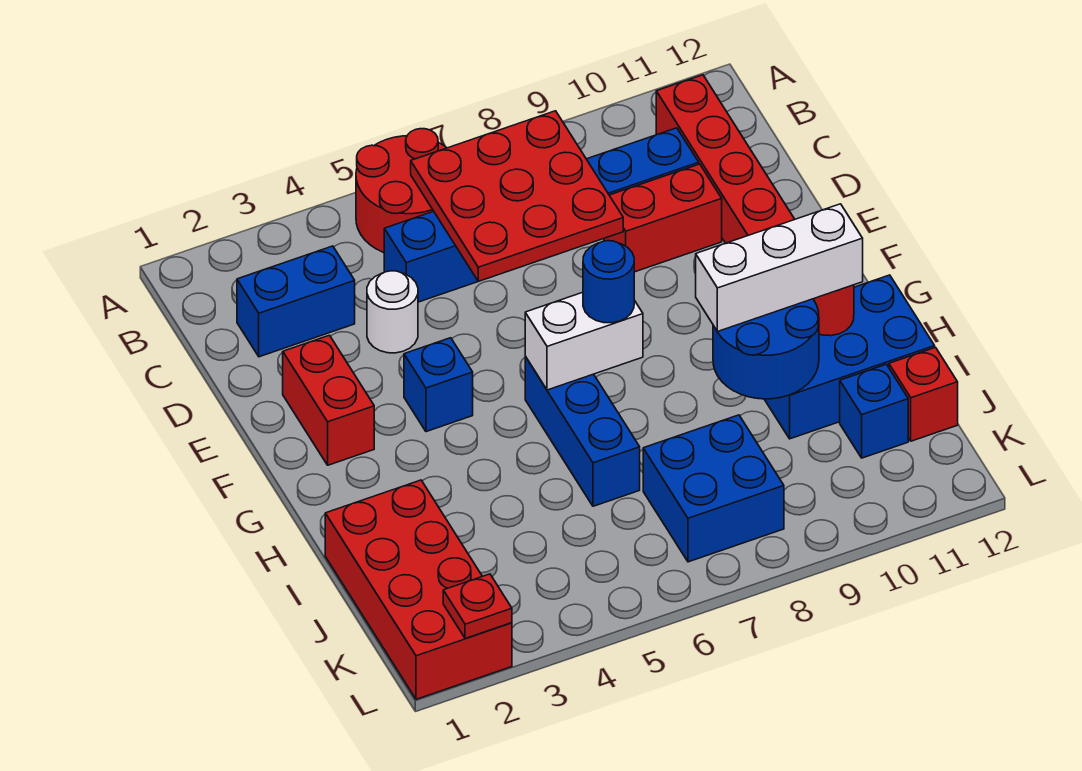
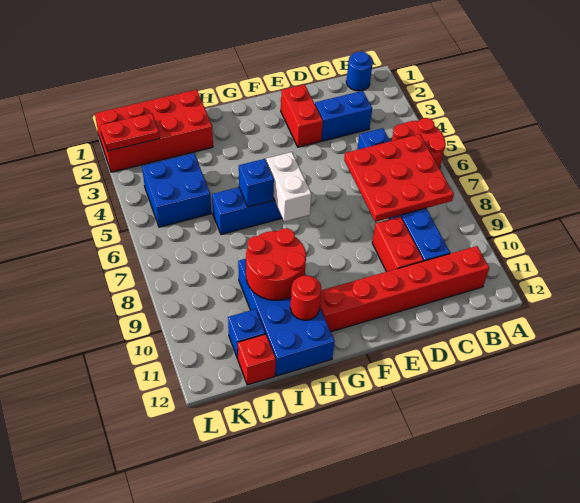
blue 1x2 brick [237,246,355,357] -> blue 1x2 brick turned to [315,91,372,141]
white 1x1 round brick [367,271,418,353] -> none
red 1x2 brick [283,335,374,465] -> red 1x2 brick turned to [281,84,323,147]
blue 1x1 brick [404,338,473,432] -> blue 1x1 brick moved to [239,159,274,207]
blue 1x1 round brick [583,241,634,323] -> blue 1x1 round brick moved to [346,51,373,91]
blue 2x2 round brick [713,299,819,399] -> red 2x2 round brick [246,228,306,300]
white 1x3 brick [696,204,863,332] -> none
blue 2x3 brick [764,275,935,439] -> blue 2x4 brick [238,259,335,376]
blue 2x2 brick [643,415,784,562] -> blue 2x2 brick moved to [142,153,211,227]
red 1x1 plate [443,574,512,638] -> red 1x2 plate [100,113,160,151]

